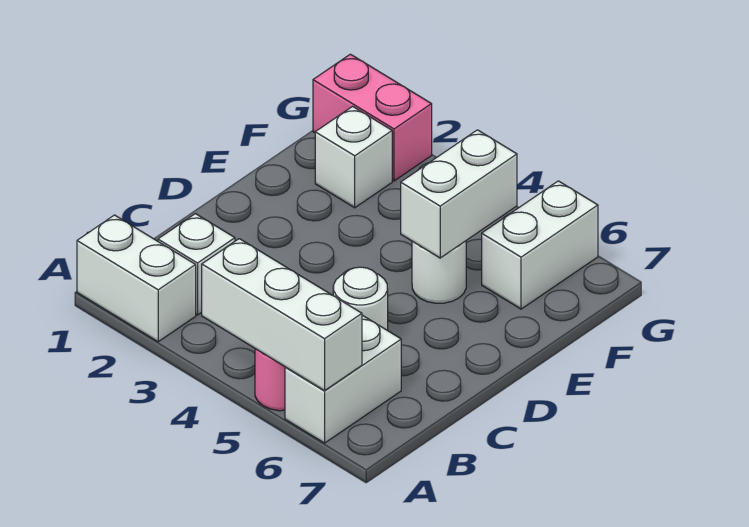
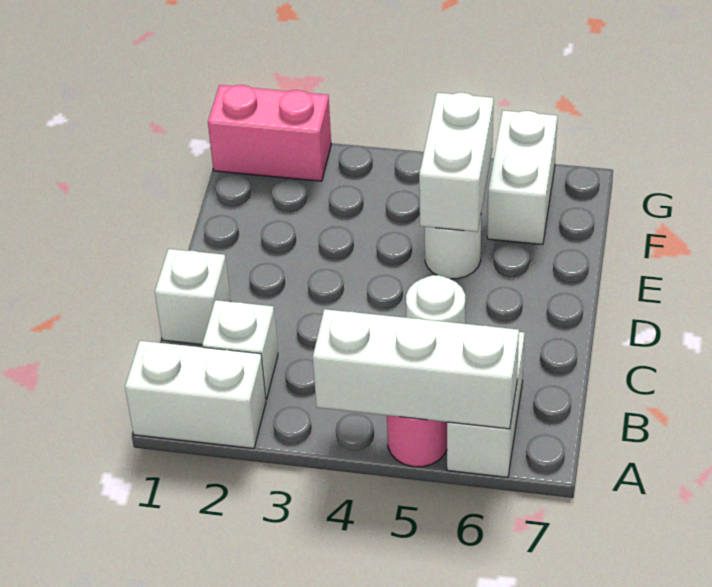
white 1x1 brick [315,106,392,208] -> white 1x1 brick moved to [155,249,230,344]

